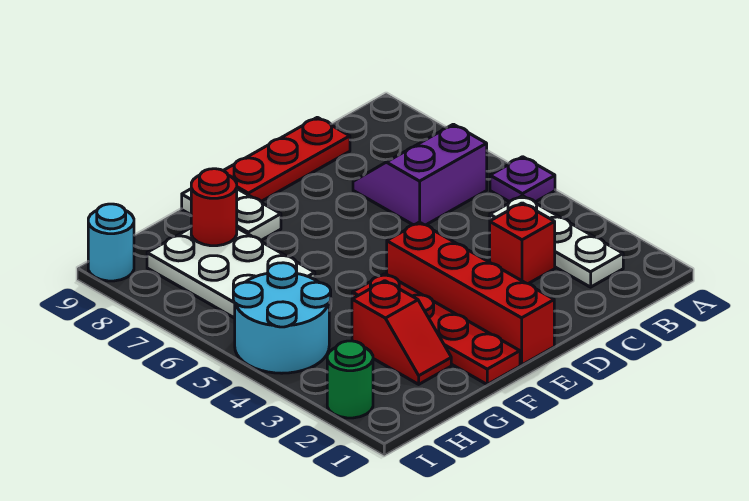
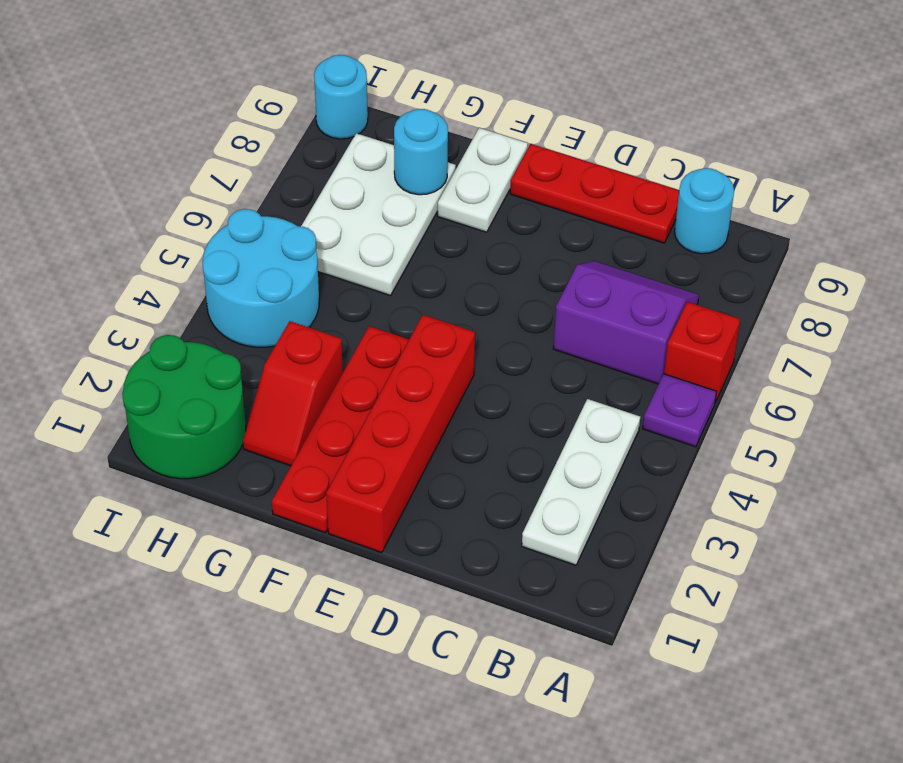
none -> cyan 1x1 round brick [675,168,734,254]
red 1x1 brick [490,203,555,284] -> red 1x1 brick moved to [664,302,740,403]
red 1x1 round brick [191,169,237,246] -> cyan 1x1 round brick [394,109,448,195]
green 1x1 round brick [327,341,373,418] -> green 2x2 round brick [122,335,246,479]

